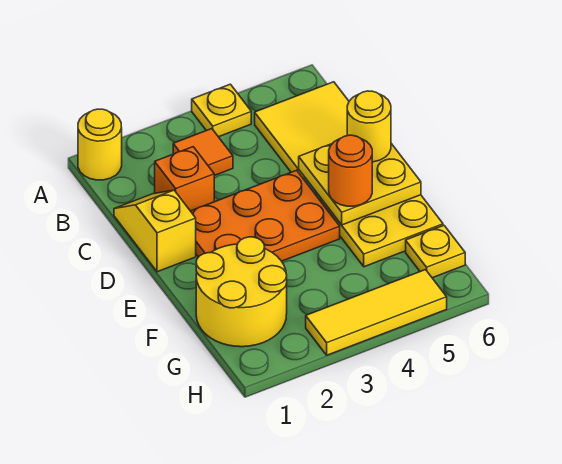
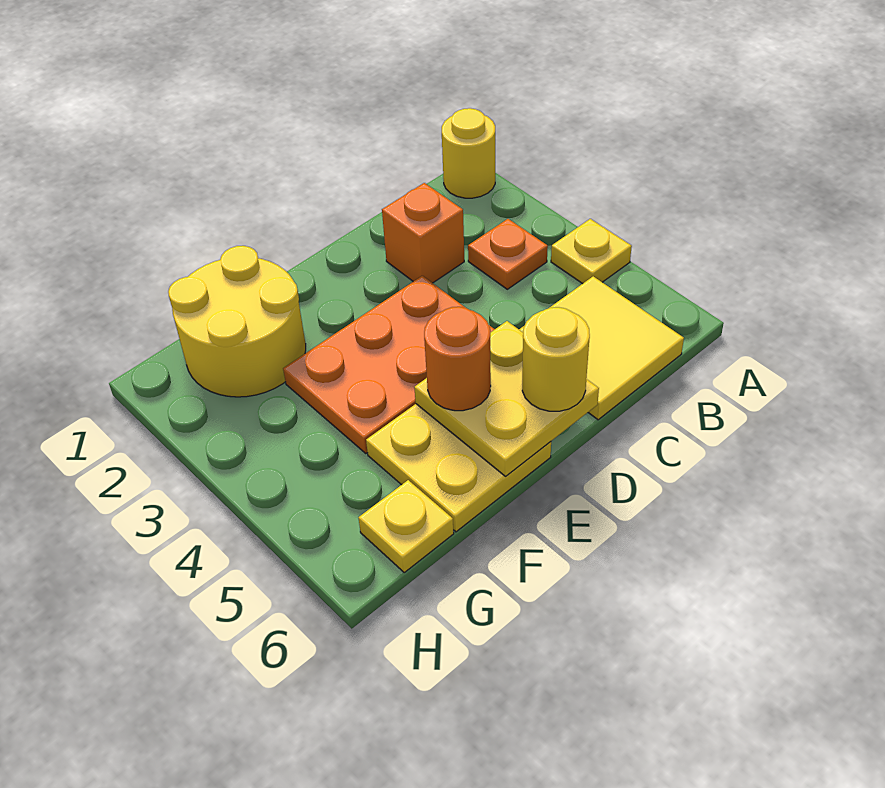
orange 1x1 tile [173,129,233,176] -> orange 1x1 plate [468,219,548,289]
yellow 1x2 slope [114,190,196,272] -> none
orange 2x3 plate [191,170,340,261] -> orange 2x3 plate turned to [283,276,495,453]
yellow 1x3 tile [306,270,447,355] -> none

